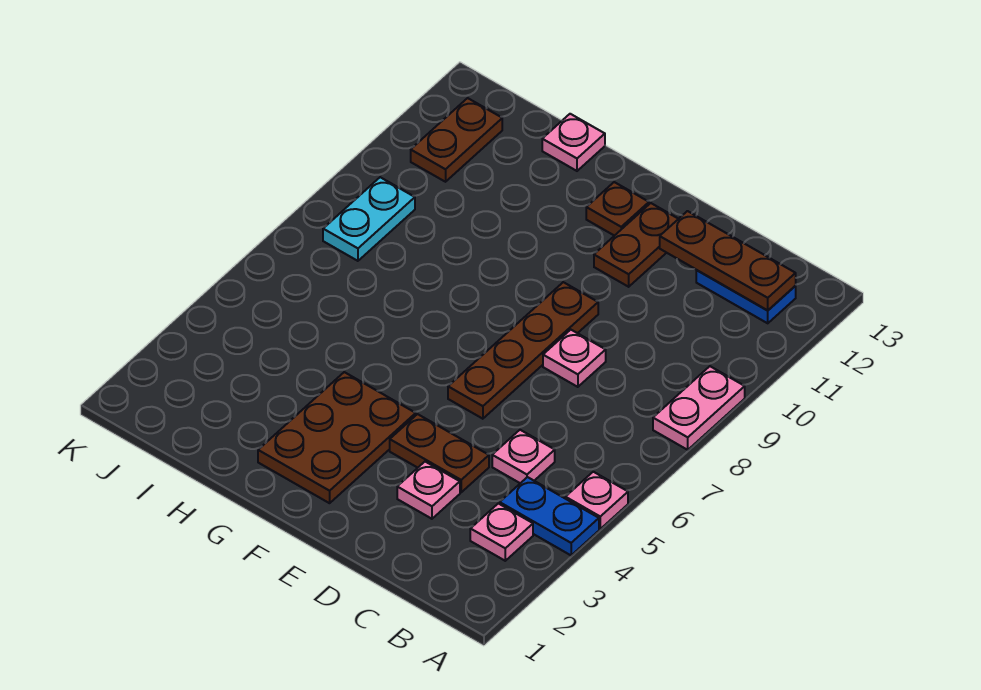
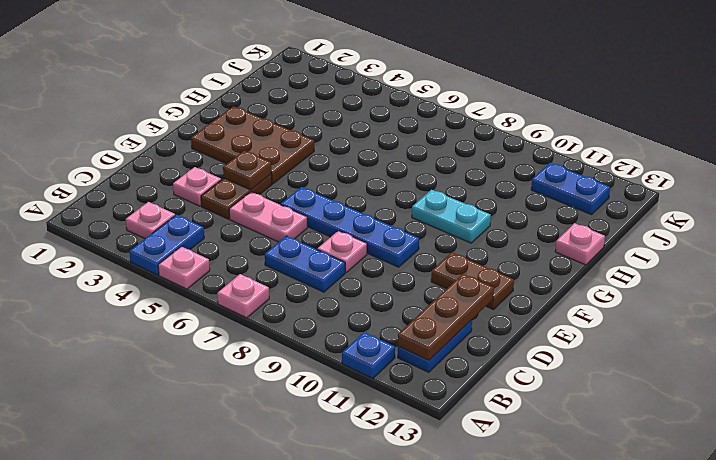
pink 1x2 plate [653,366,745,450] -> pink 1x2 plate moved to [229,192,307,242]
none -> blue 1x1 plate [342,332,395,378]
pink 1x1 plate [492,430,555,483] -> pink 1x1 plate moved to [217,274,269,318]
none -> blue 1x2 plate [265,236,345,292]
brown 1x4 plate [448,282,598,419] -> blue 1x4 plate [281,187,419,267]
brown 1x1 plate [586,182,649,236] -> brown 1x1 plate moved to [223,151,271,190]
cyan 1x2 plate [323,177,415,261] -> cyan 1x2 plate moved to [412,190,491,243]
brown 1x2 plate [411,98,502,182] -> blue 1x2 plate [531,163,610,215]

